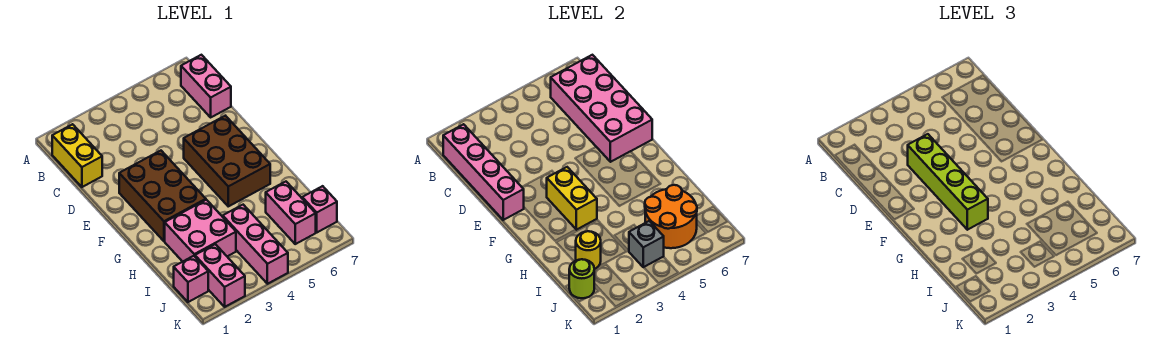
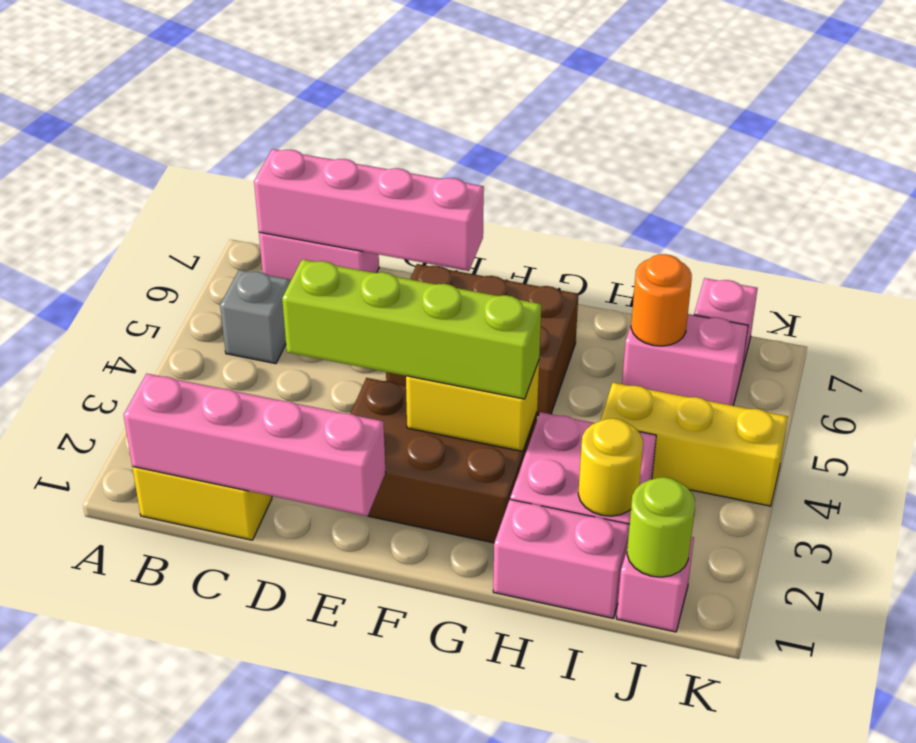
pink 2x4 brick [551,55,652,162] -> pink 1x4 brick [254,149,484,271]
pink 1x3 brick [223,205,288,284] -> yellow 1x3 brick [600,383,788,506]
orange 2x2 round brick [645,185,697,248] -> orange 1x1 round brick [631,254,692,346]
pink 1x2 brick [195,244,245,307] -> pink 1x2 brick moved to [493,499,630,618]
grey 1x1 brick [629,221,664,267] -> grey 1x1 brick moved to [220,270,290,364]

